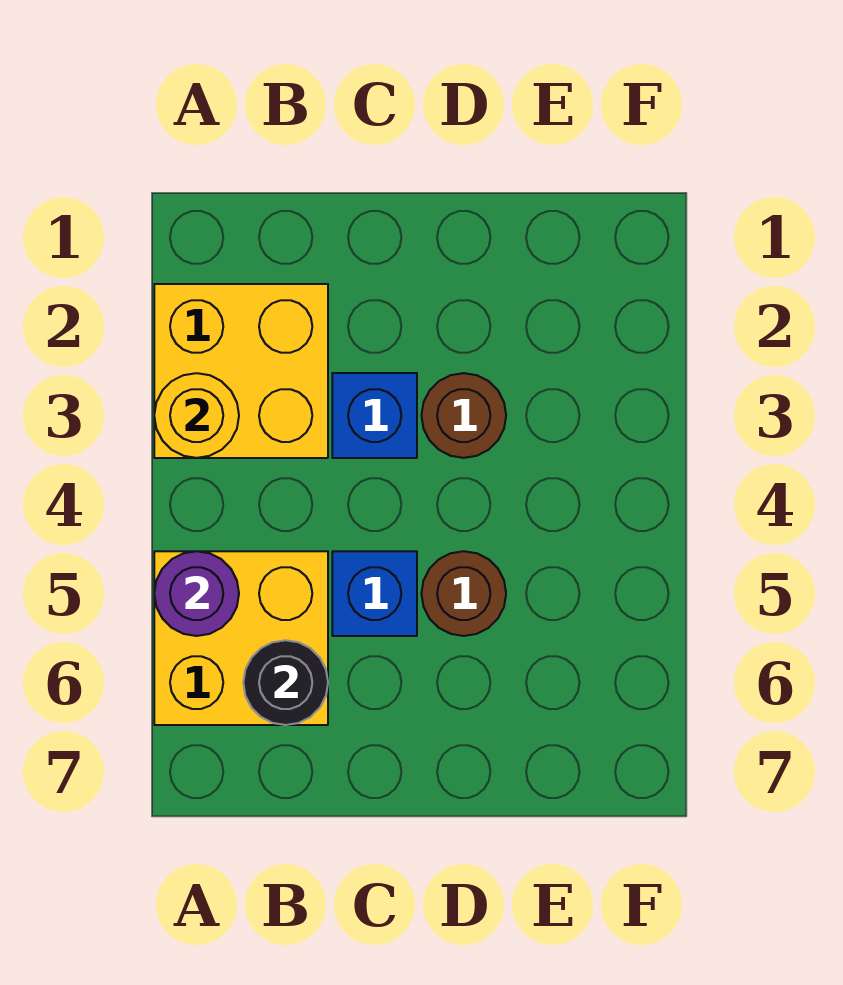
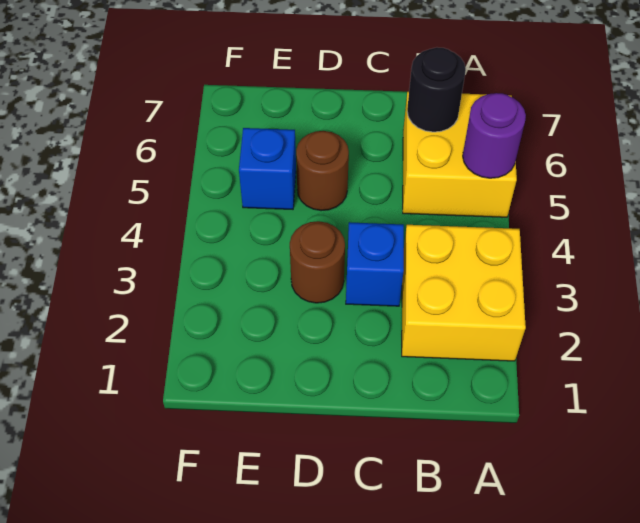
yellow 1x1 round brick [154,373,239,458] -> none
blue 1x1 brick [332,551,417,636] -> blue 1x1 brick moved to [239,128,296,209]

